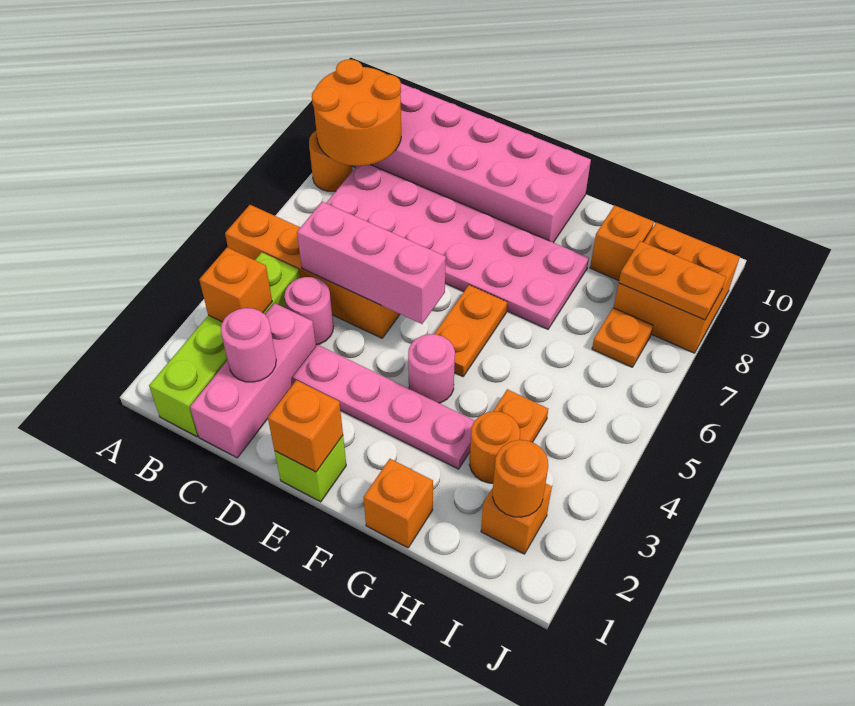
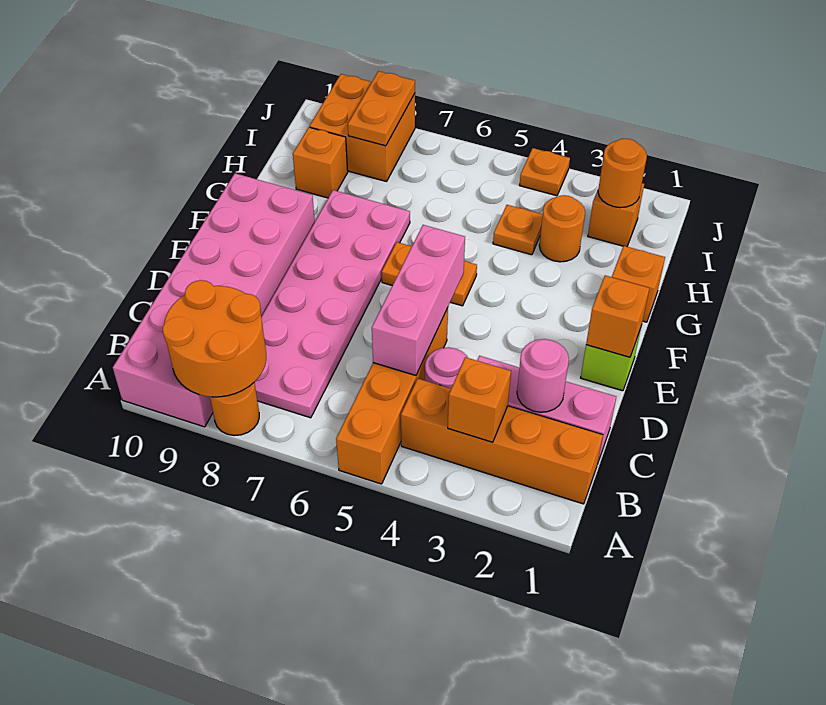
lime 1x4 brick [149,252,300,436] -> orange 1x4 brick [401,379,603,504]
pink 1x4 plate [293,345,475,469] -> none
pink 1x1 round brick [408,334,455,403] -> none
orange 1x1 plate [592,308,653,367] -> orange 1x1 plate moved to [520,148,570,196]

